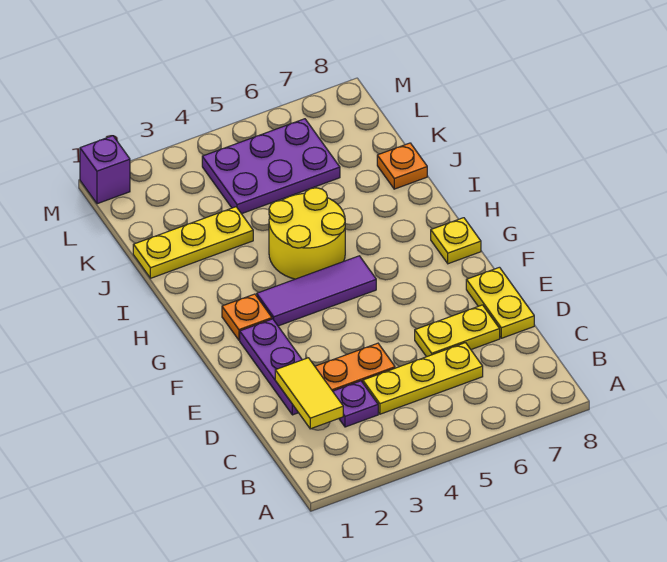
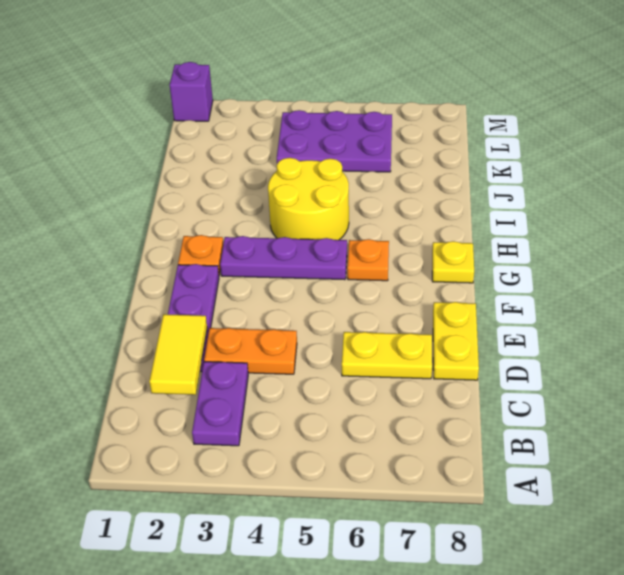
purple 1x1 plate [333,381,378,427] -> purple 1x2 plate [192,362,248,446]
yellow 1x3 plate [363,343,483,414] -> none
purple 1x3 tile [257,256,376,326] -> purple 1x3 plate [220,236,347,280]
yellow 1x3 plate [133,207,253,278] -> none
orange 1x1 plate [377,143,427,189] -> orange 1x1 plate moved to [347,239,389,281]

